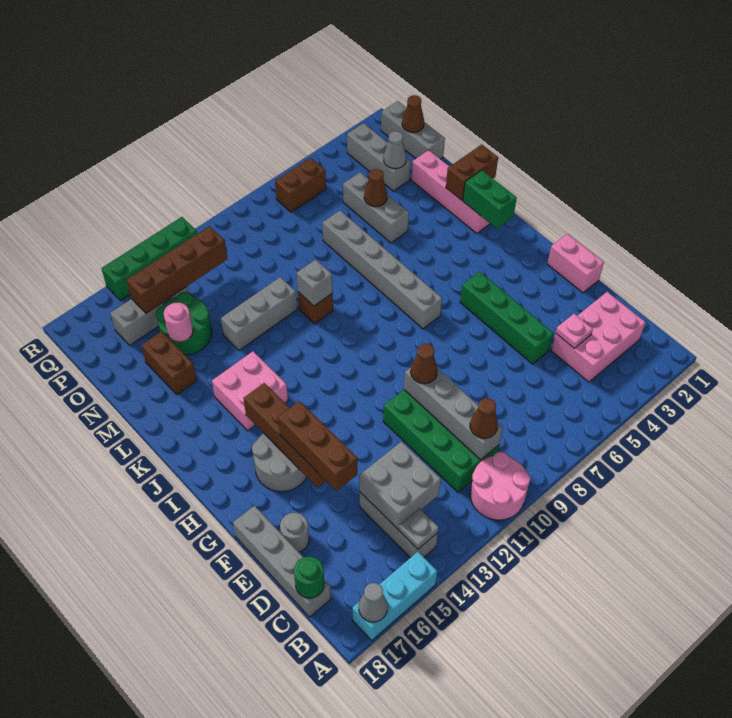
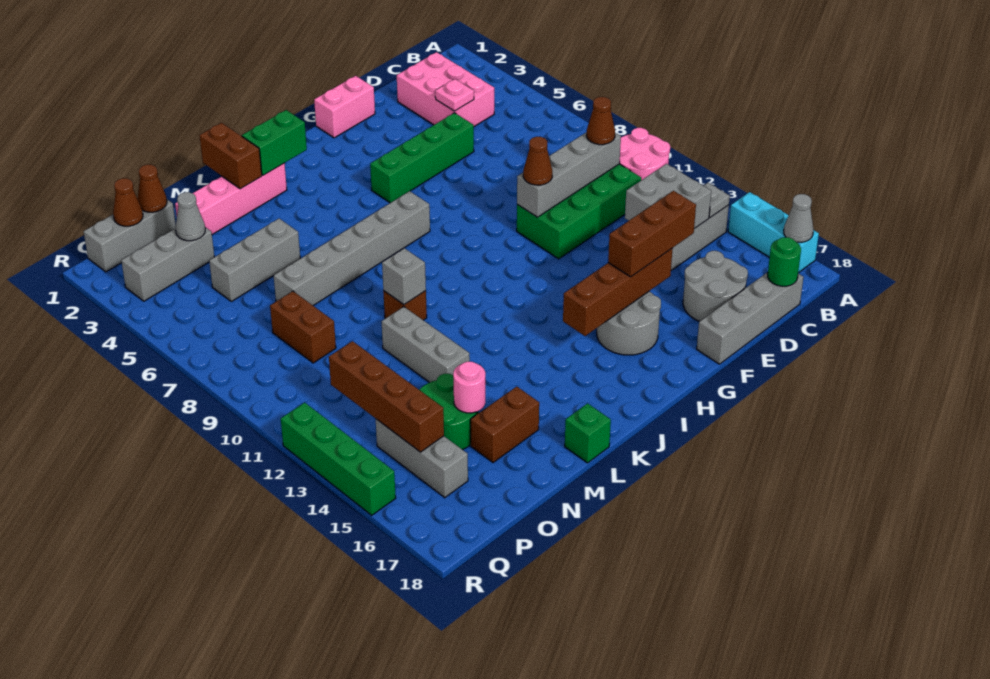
grey 1x1 round brick [280,513,309,552] -> grey 2x2 round brick [683,251,748,322]
pink 2x2 brick [212,351,288,431] -> none
none -> green 1x1 brick [565,403,611,463]
brown 1x1 cone [364,169,387,206] -> brown 1x1 cone moved to [137,165,167,212]
brown 1x2 brick [275,157,326,212] -> brown 1x2 brick moved to [270,291,336,363]

